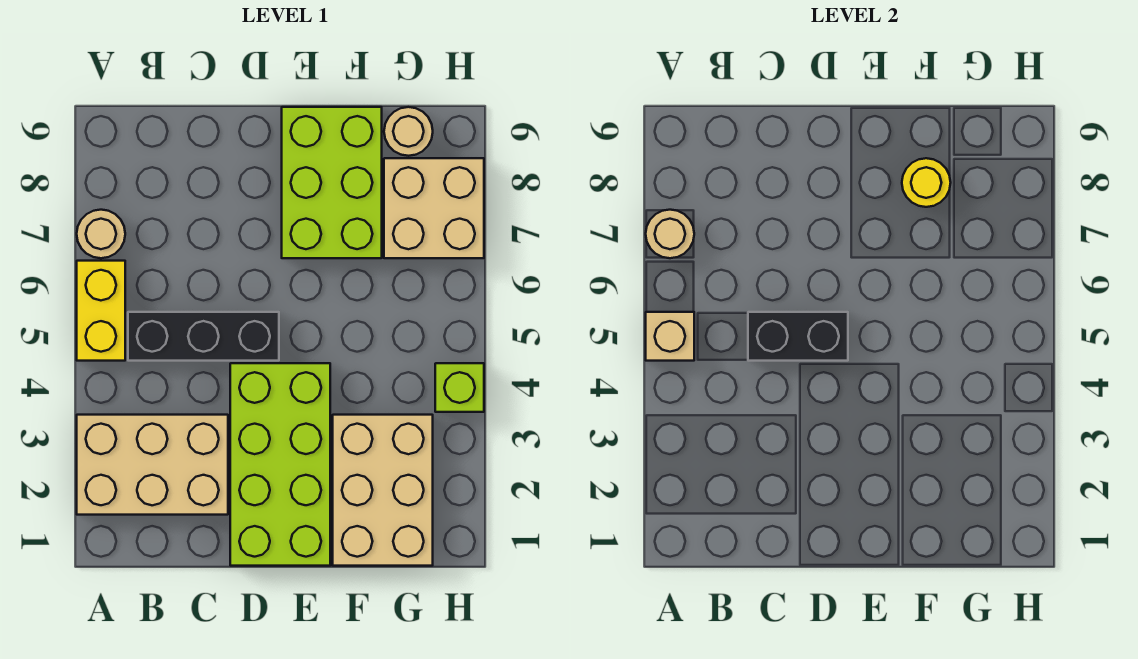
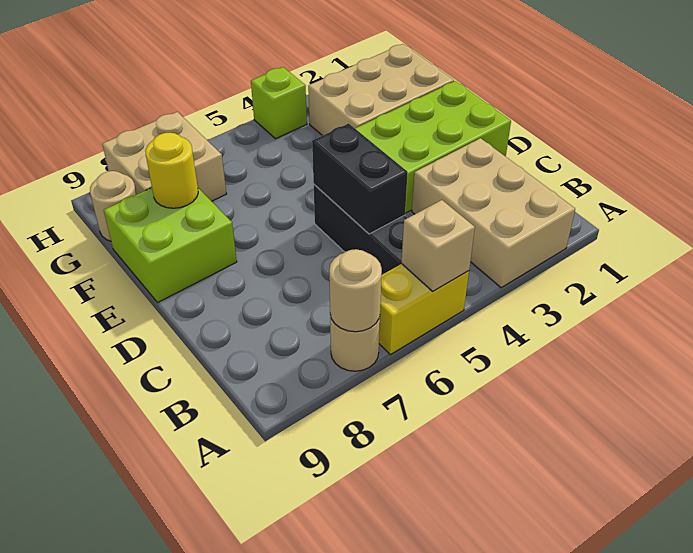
lime 2x3 brick [282,107,382,258] -> lime 2x2 brick [104,188,237,302]

